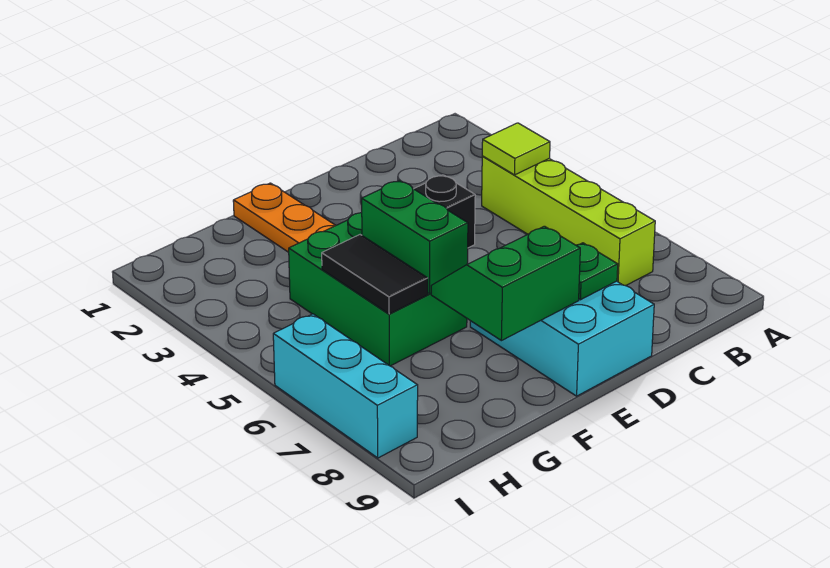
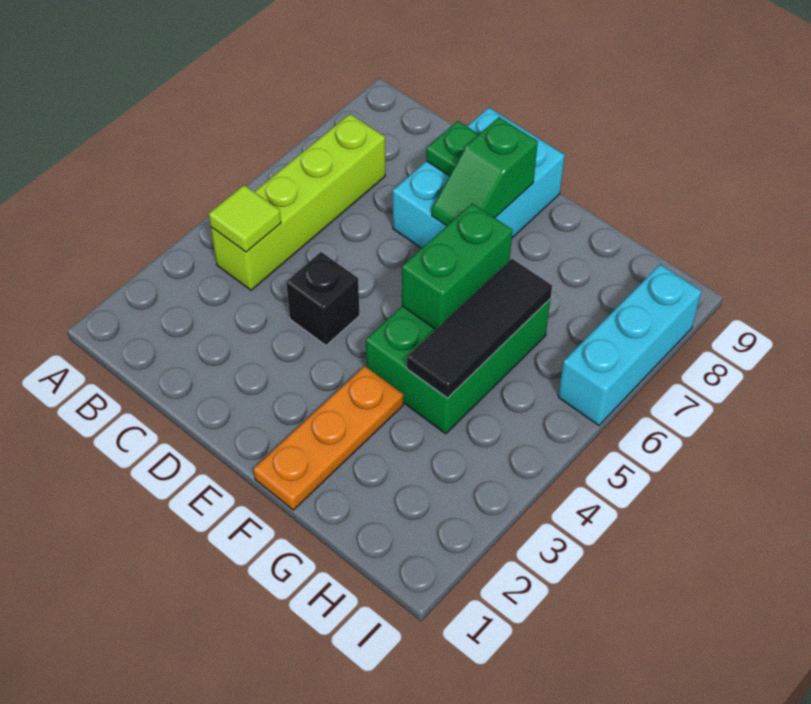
green 2x2 slope [431,226,580,341] -> green 1x2 slope [432,117,538,226]
black 1x2 tile [322,235,428,314] -> black 1x3 tile [407,259,552,398]

